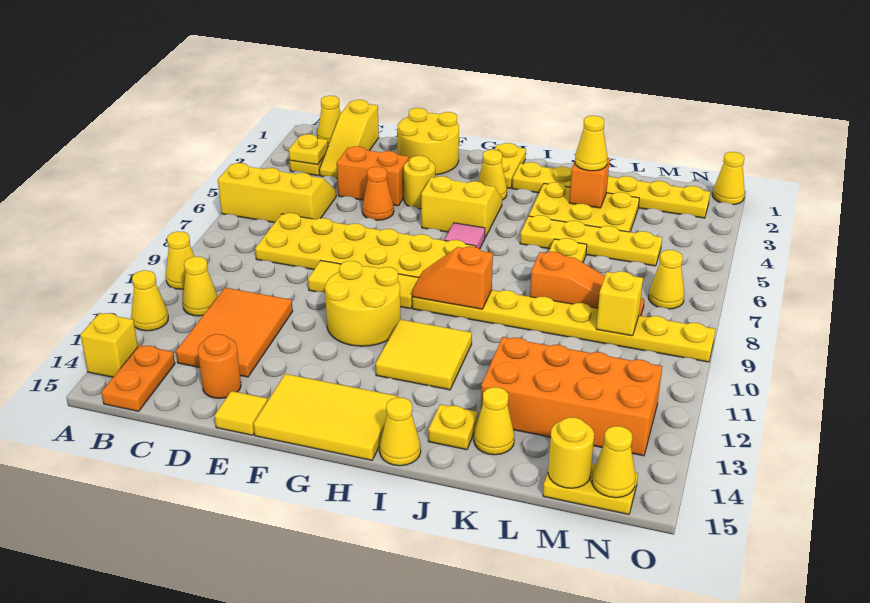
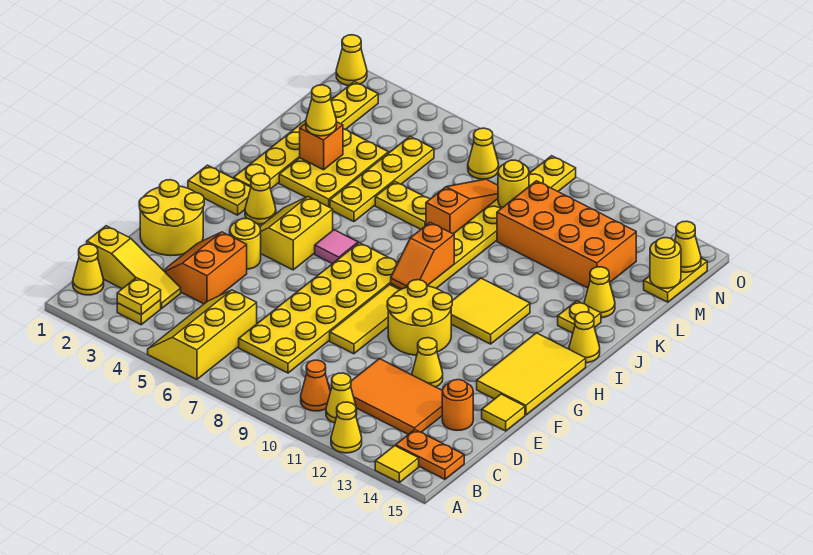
yellow 1x1 cone [166,231,195,289] -> yellow 1x1 cone moved to [412,338,443,387]
yellow 1x1 brick [81,313,138,377] -> yellow 1x1 tile [375,446,419,482]
orange 1x1 cone [362,167,394,220] -> orange 1x1 cone moved to [301,360,330,411]
orange 2x4 brick [481,337,662,456] -> orange 2x4 brick turned to [497,181,636,288]
yellow 1x1 brick [596,271,643,336] -> yellow 1x1 round brick [498,160,529,208]

